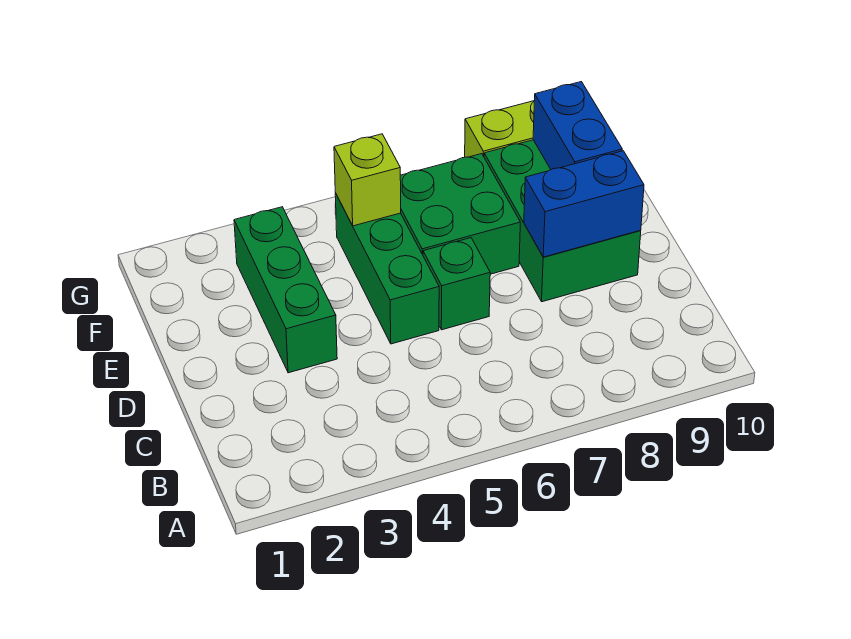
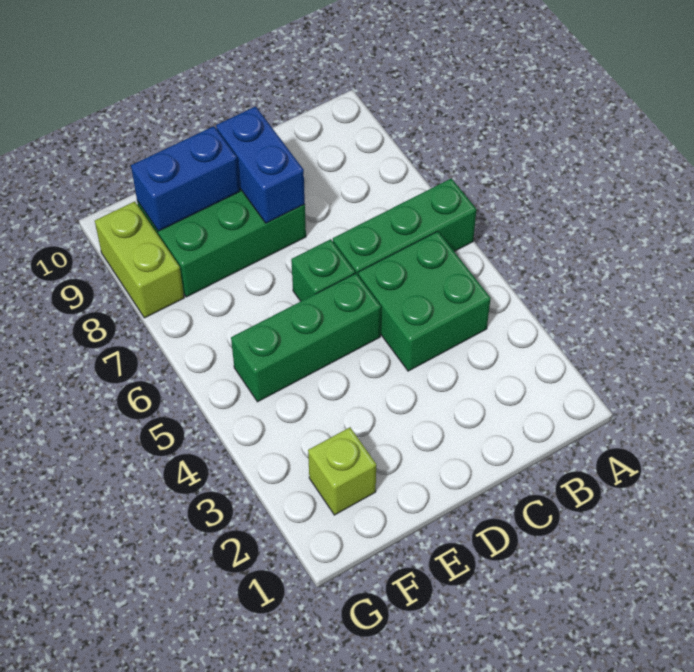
green 1x3 brick [234,207,337,373] -> green 1x3 brick moved to [333,178,477,275]
green 2x2 brick [400,154,520,274] -> green 2x2 brick moved to [358,231,491,371]
lime 1x1 brick [334,134,401,226] -> lime 1x1 brick moved to [308,427,376,515]

